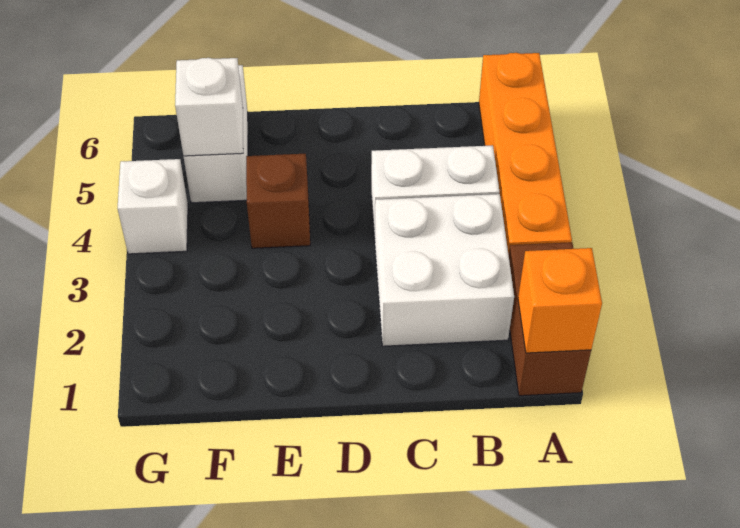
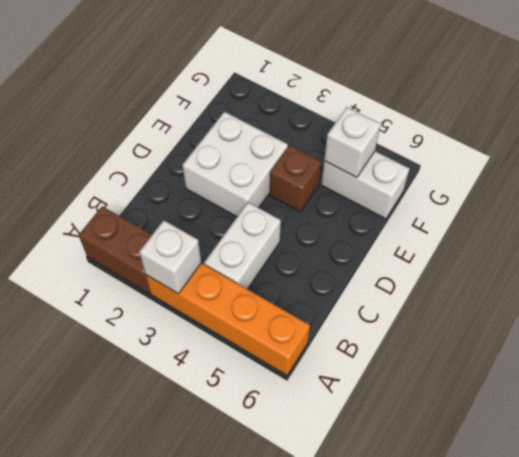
orange 1x1 brick [518,248,602,353] -> none
white 2x2 brick [375,194,514,346] -> white 2x2 brick moved to [182,112,288,217]
white 1x1 brick [118,159,188,254] -> white 1x1 brick moved to [139,220,201,294]

